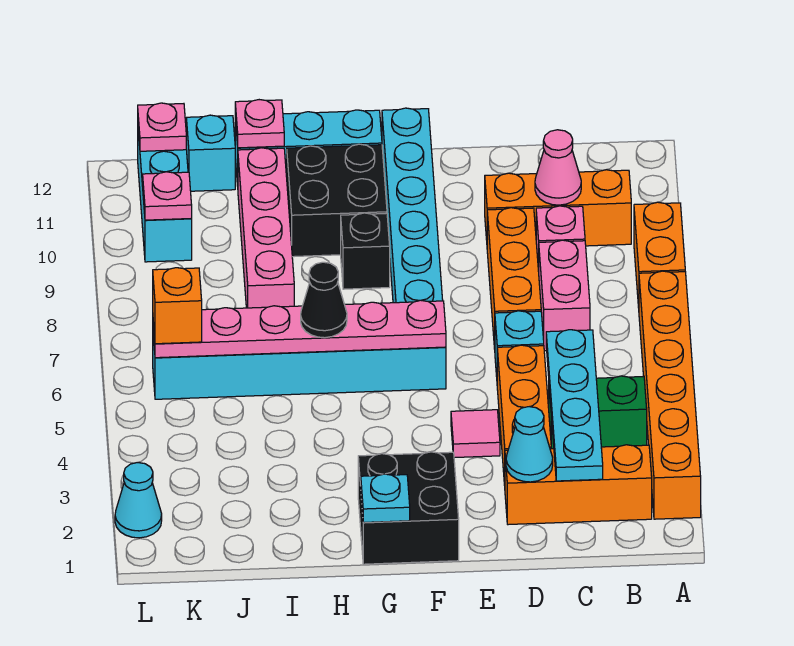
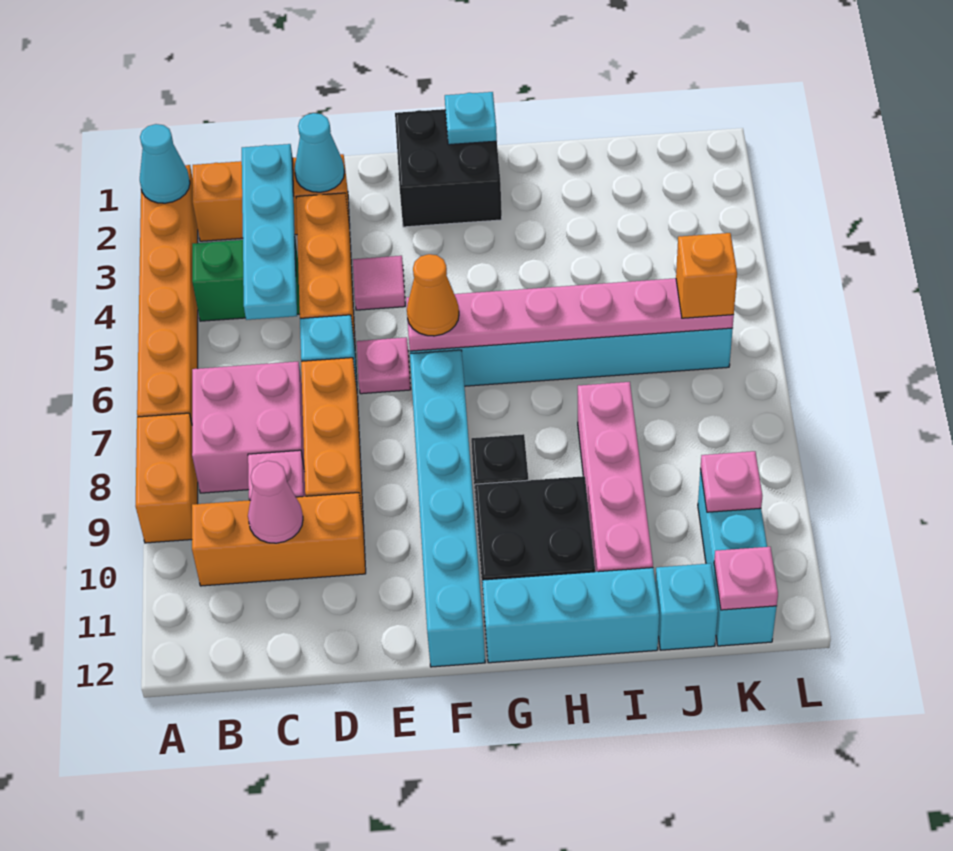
pink 1x2 brick [539,240,590,351] -> pink 2x2 brick [192,362,304,493]
none -> orange 1x1 cone [407,254,459,336]
black 1x1 cone [301,262,347,338] -> none
pink 1x1 plate [235,100,284,148] -> pink 1x1 plate moved to [357,337,411,394]
cyan 1x1 cone [115,463,162,538] -> cyan 1x1 cone moved to [140,124,190,203]

